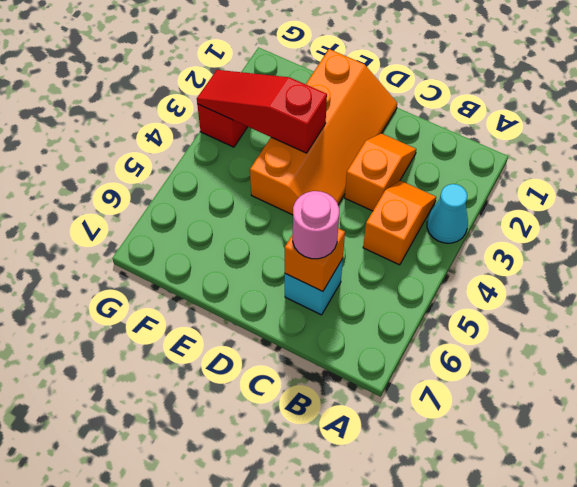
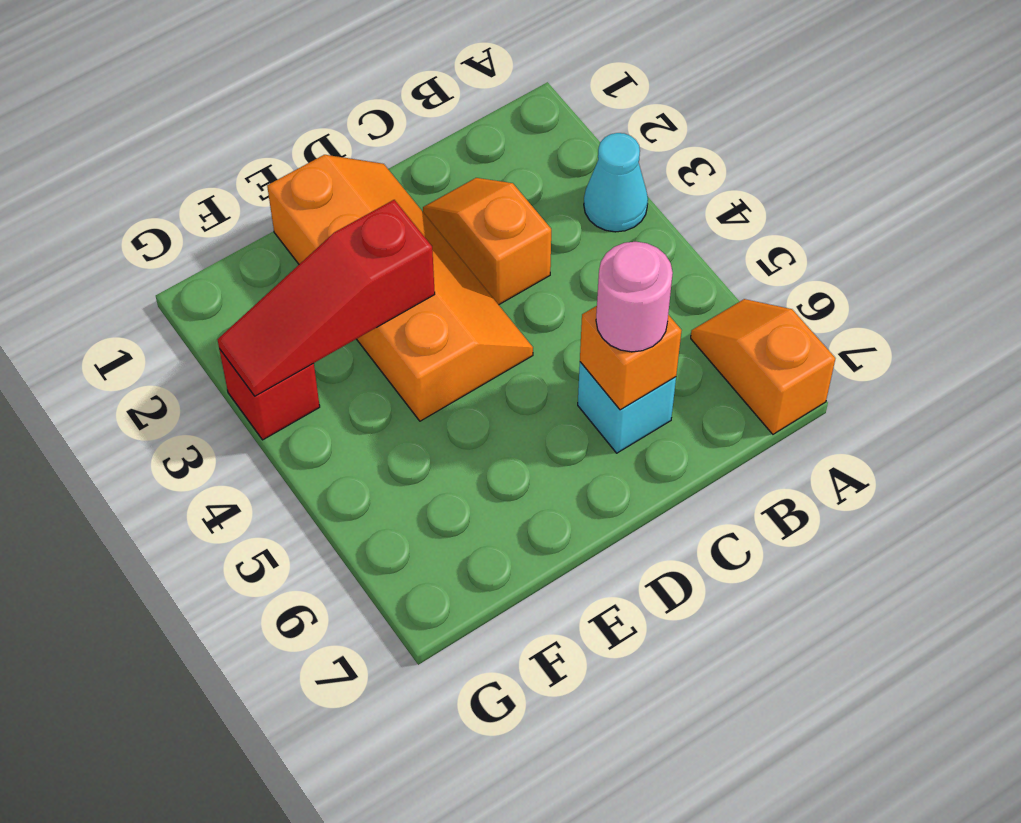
orange 1x2 slope [363,181,436,265] -> orange 1x2 slope moved to [691,299,835,434]

